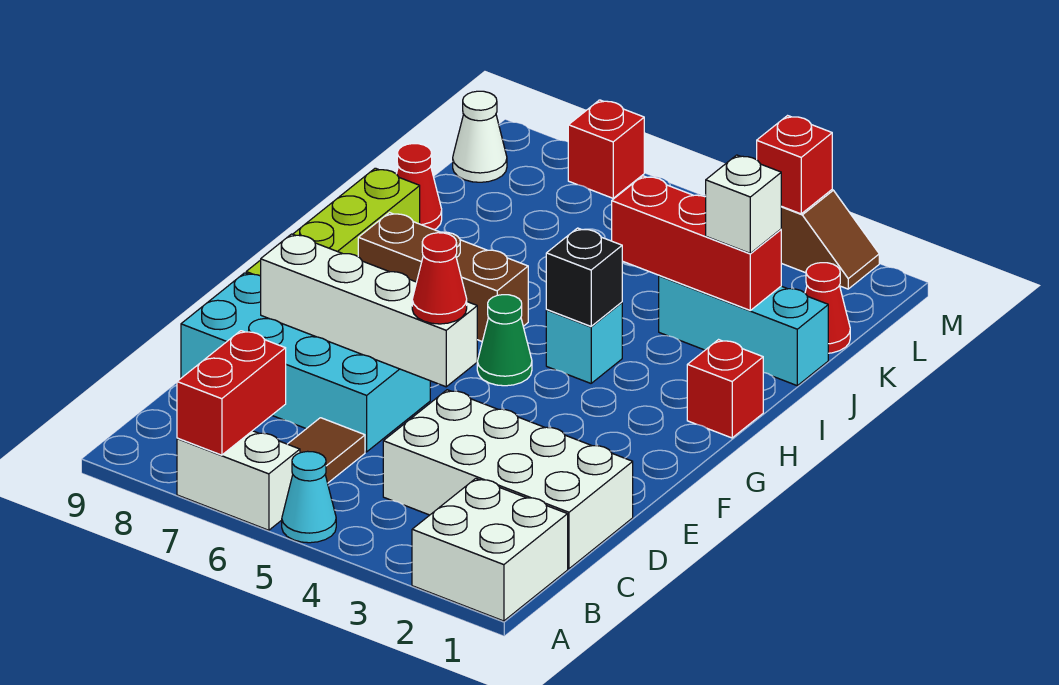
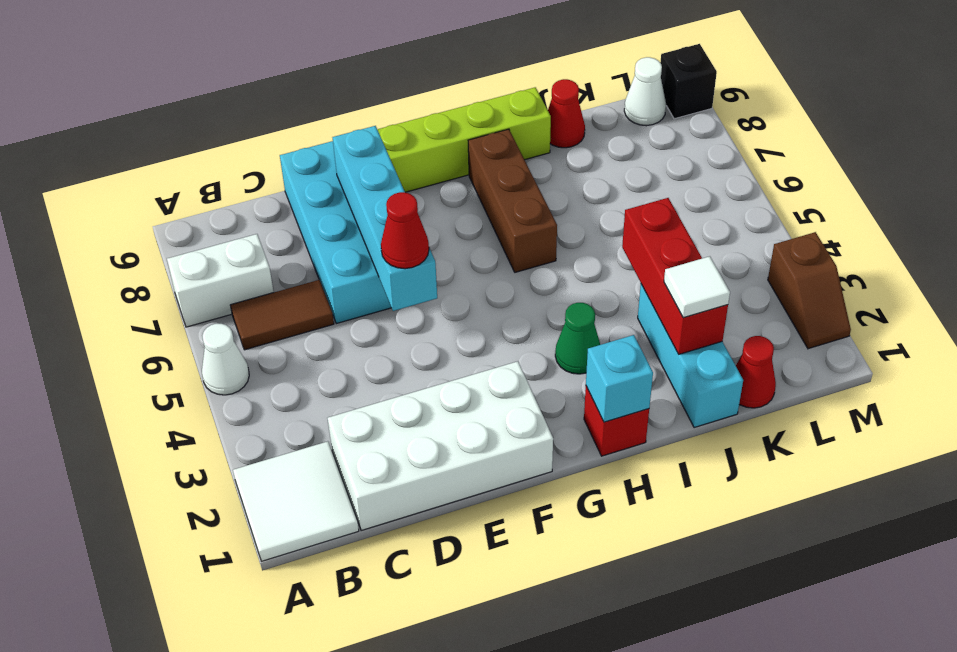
white 2x2 brick [412,479,568,621] -> white 2x2 tile [233,441,359,561]
cyan 1x1 cone [282,451,336,543] -> white 1x1 cone [202,324,249,395]
white 1x2 brick [177,431,300,530] -> white 1x2 brick turned to [167,234,274,327]
red 1x2 brick [177,331,286,455] -> none
white 2x4 brick [383,390,633,569] -> white 2x4 brick turned to [328,361,553,531]
white 1x4 brick [261,234,477,387] -> cyan 1x4 brick [332,126,437,311]
green 1x1 cone [477,295,532,386] -> green 1x1 cone moved to [555,303,600,374]
cyan 1x1 brick [546,302,622,383] -> cyan 1x1 brick moved to [586,335,653,422]
black 1x1 brick [546,228,622,326] -> black 1x1 brick moved to [660,44,717,119]
white 1x1 brick [706,155,781,253] -> white 1x1 tile [664,256,730,318]
red 1x1 brick [757,116,832,214] -> none
red 1x1 brick [568,100,644,198] -> none

